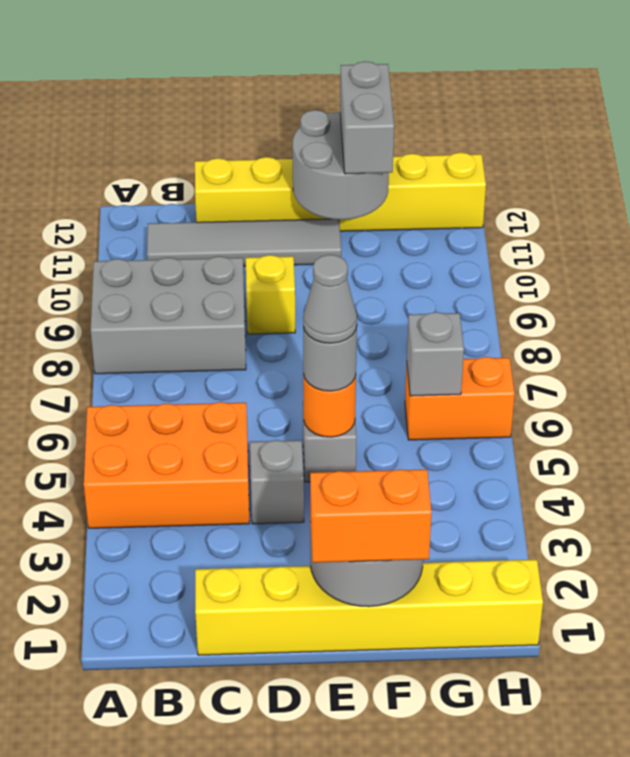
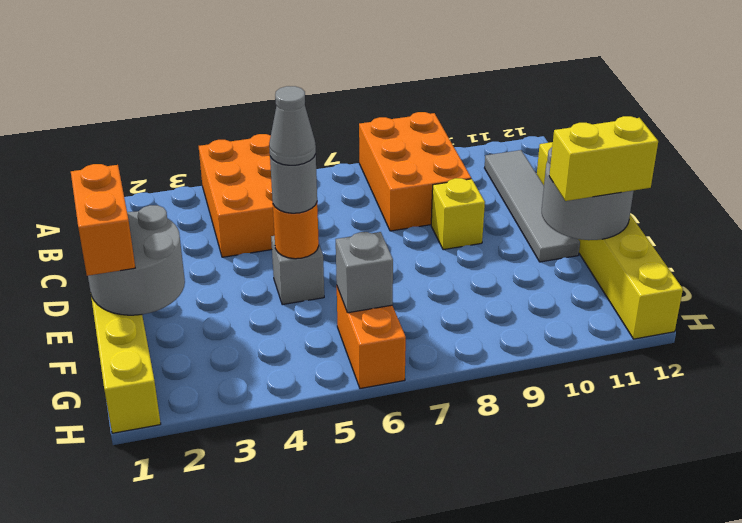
grey 2x3 brick [91,256,246,374] -> orange 2x3 brick [359,112,471,231]
grey 1x1 brick [250,440,304,524] -> none
grey 1x2 brick [340,61,394,174] -> yellow 1x2 brick [549,116,658,201]

